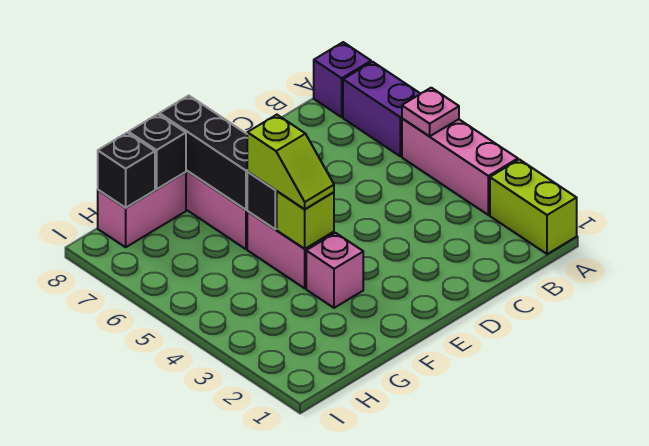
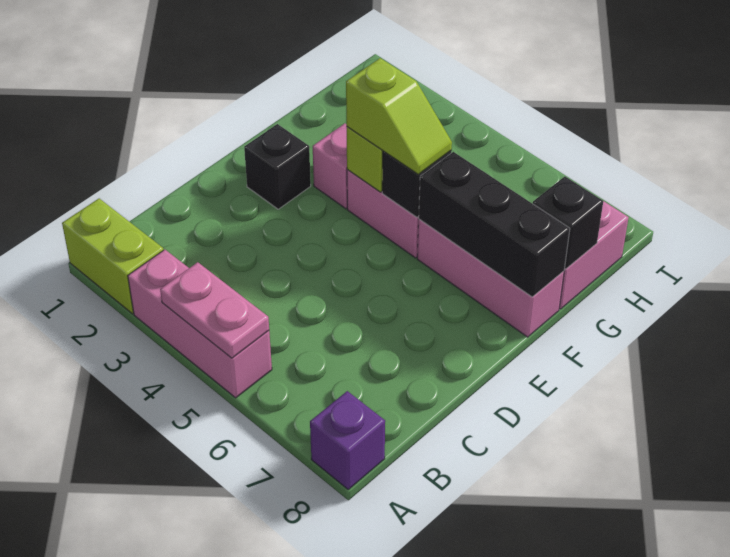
pink 1x1 plate [402,88,459,136] -> pink 1x2 plate [160,262,269,358]
purple 1x2 brick [343,62,420,156] -> none
lime 1x2 slope [247,115,334,209] -> lime 1x2 slope turned to [346,58,452,175]
black 1x1 brick [98,133,155,208] -> black 1x1 brick moved to [244,124,311,209]

